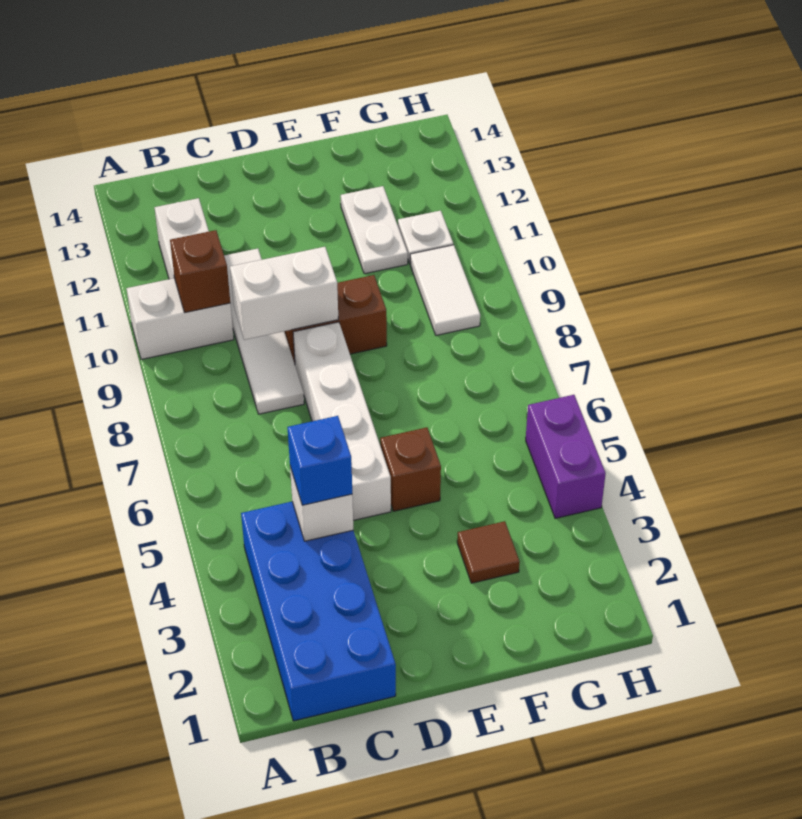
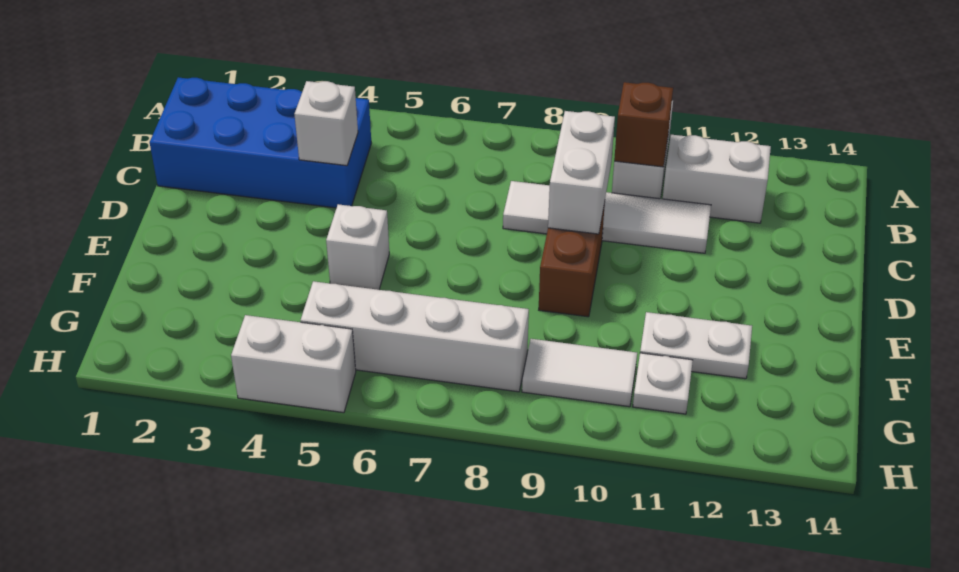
blue 1x1 brick [288,416,352,505] -> none
white 1x4 brick [293,322,391,520] -> white 1x4 brick moved to [301,281,529,392]
brown 1x1 brick [380,427,441,511] -> white 1x1 brick [326,204,389,290]
brown 1x1 tile [457,521,520,583] -> none
purple 1x2 brick [526,395,606,518] -> white 1x2 brick [231,315,356,413]

